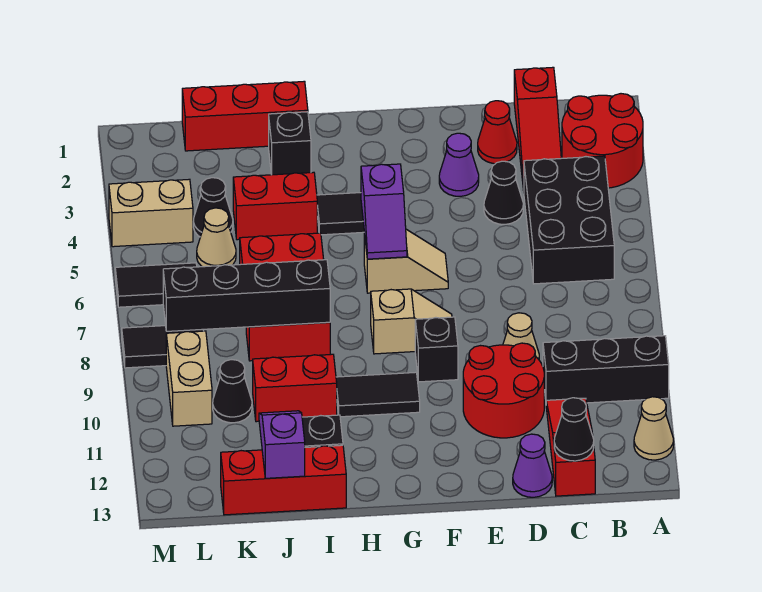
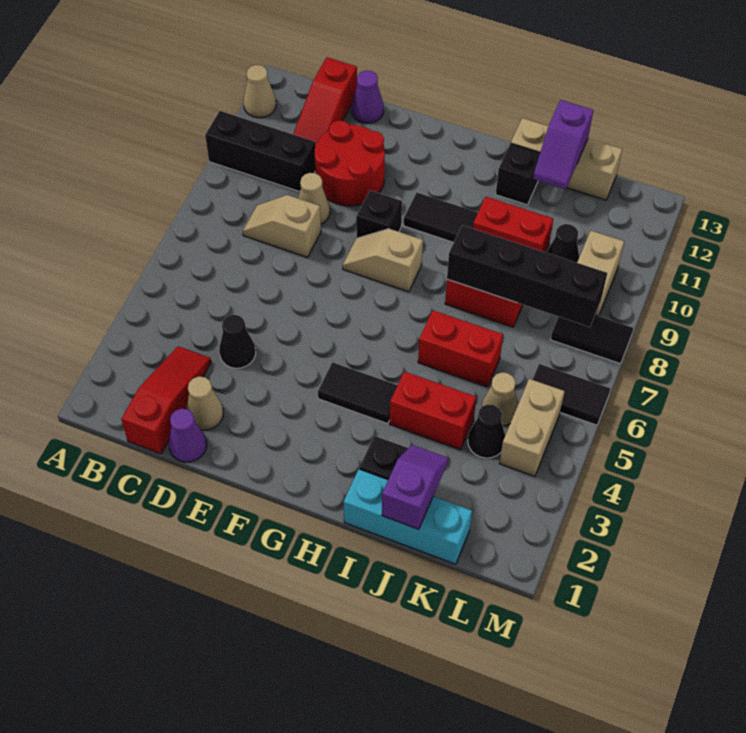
red 2x2 round brick [562,94,643,188] -> none
black 2x3 brick [524,156,614,284] -> none
black 1x1 cone [554,398,594,461] -> none
red 1x1 cone [478,101,517,164] -> tan 1x1 cone [186,377,223,430]
purple 1x1 cone [439,133,479,196] -> purple 1x1 cone moved to [169,409,207,462]
tan 1x2 slope [364,229,448,293] -> tan 1x2 slope moved to [243,195,321,257]
purple 1x2 slope [361,164,407,259] -> purple 1x2 slope moved to [382,445,448,529]
red 1x3 brick [182,81,308,151] -> cyan 1x3 brick [343,469,472,564]
red 1x3 brick [221,445,346,515] -> tan 1x3 brick [511,118,622,200]
tan 1x2 brick [109,179,193,247] -> tan 1x2 brick turned to [499,379,565,476]

